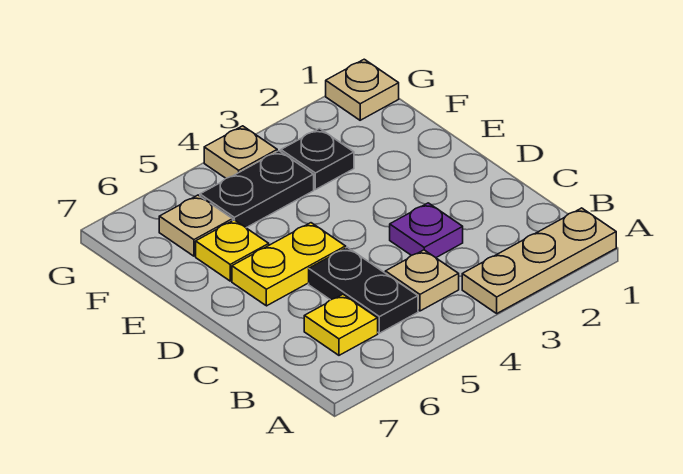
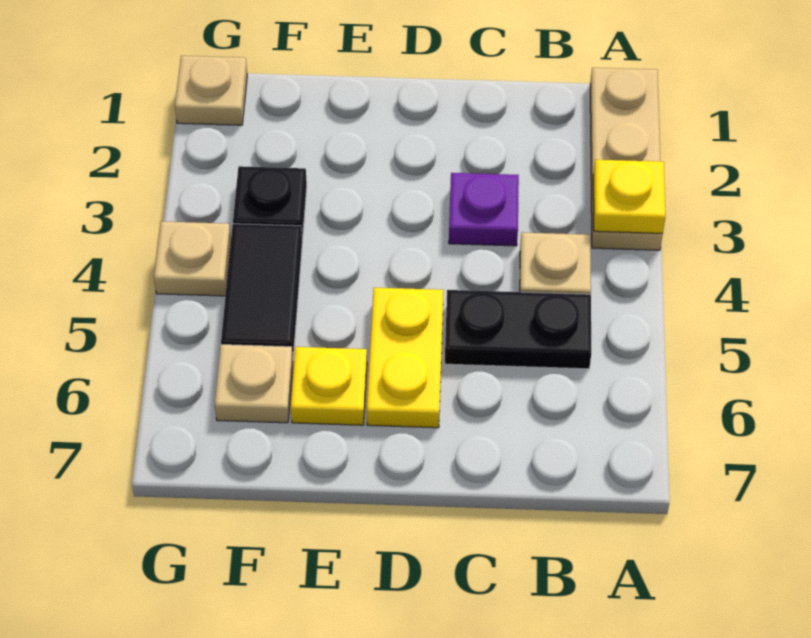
yellow 1x1 plate [304,295,378,355] -> yellow 1x1 plate moved to [593,160,666,233]
black 1x2 plate [200,151,314,228] -> black 1x2 tile [221,224,302,357]

